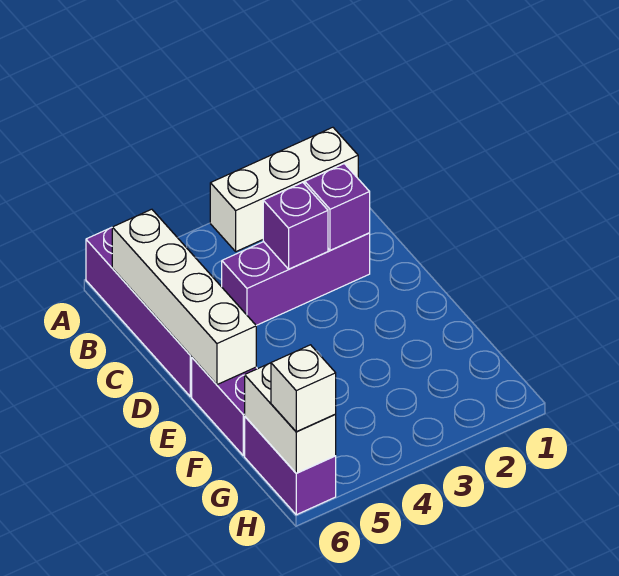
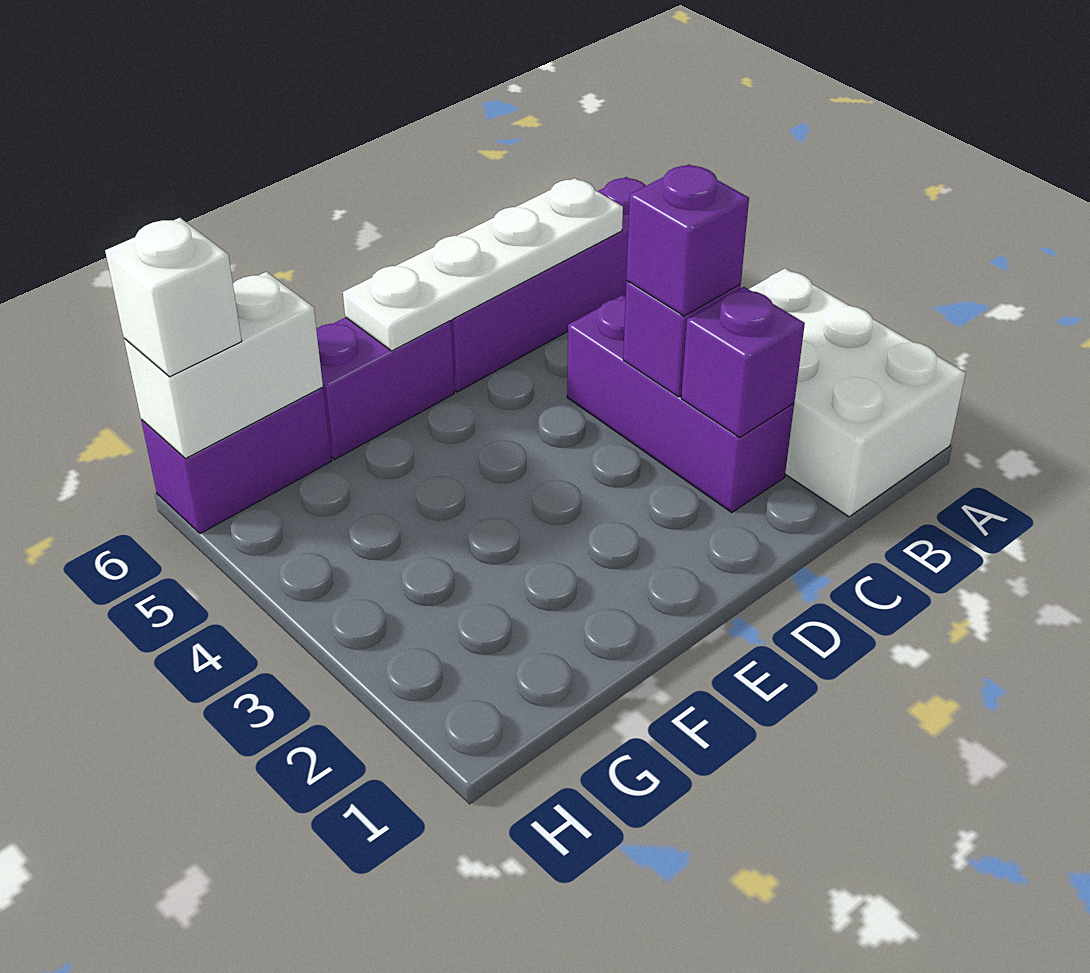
white 1x3 brick [210,127,358,251] -> white 2x3 brick [749,268,966,517]
white 1x4 brick [112,209,256,385] -> white 1x4 plate [343,178,623,351]
none -> purple 1x1 brick [626,164,749,316]

